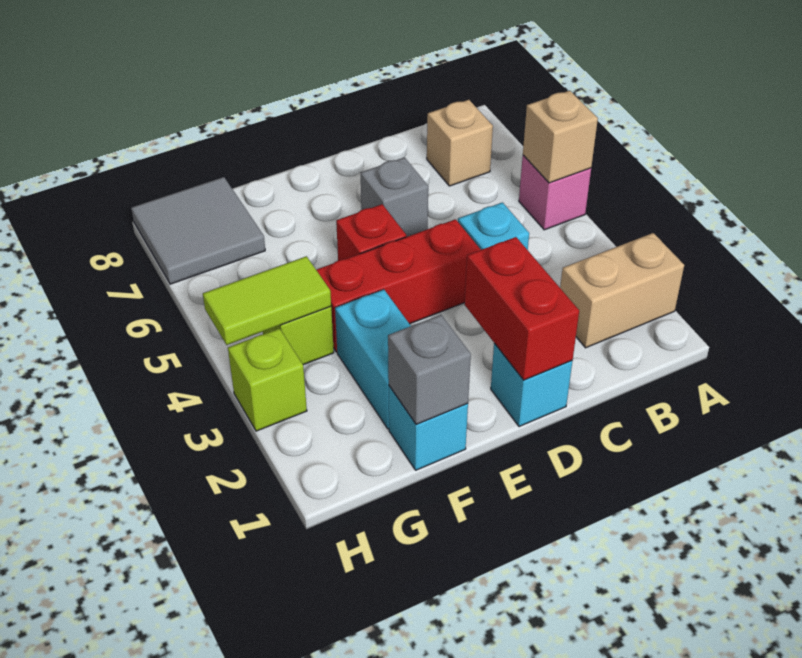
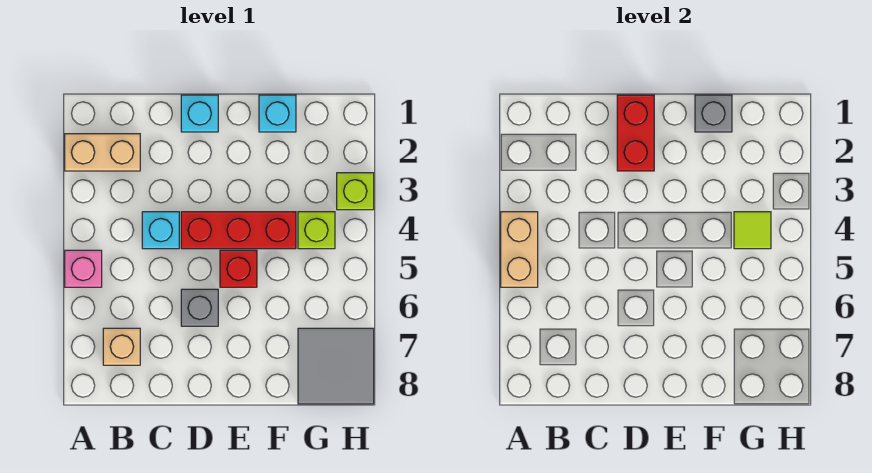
tan 1x1 brick [523,91,598,183] -> tan 1x2 brick [501,212,538,287]
cyan 1x2 brick [335,289,411,429] -> none
lime 1x2 tile [203,256,331,345] -> lime 1x1 tile [734,212,771,249]

